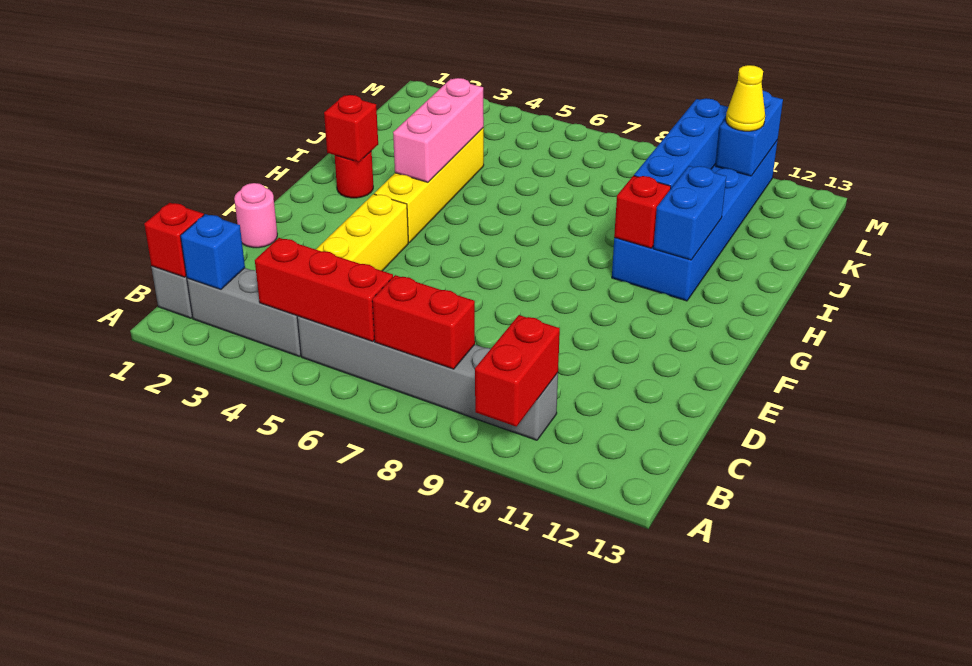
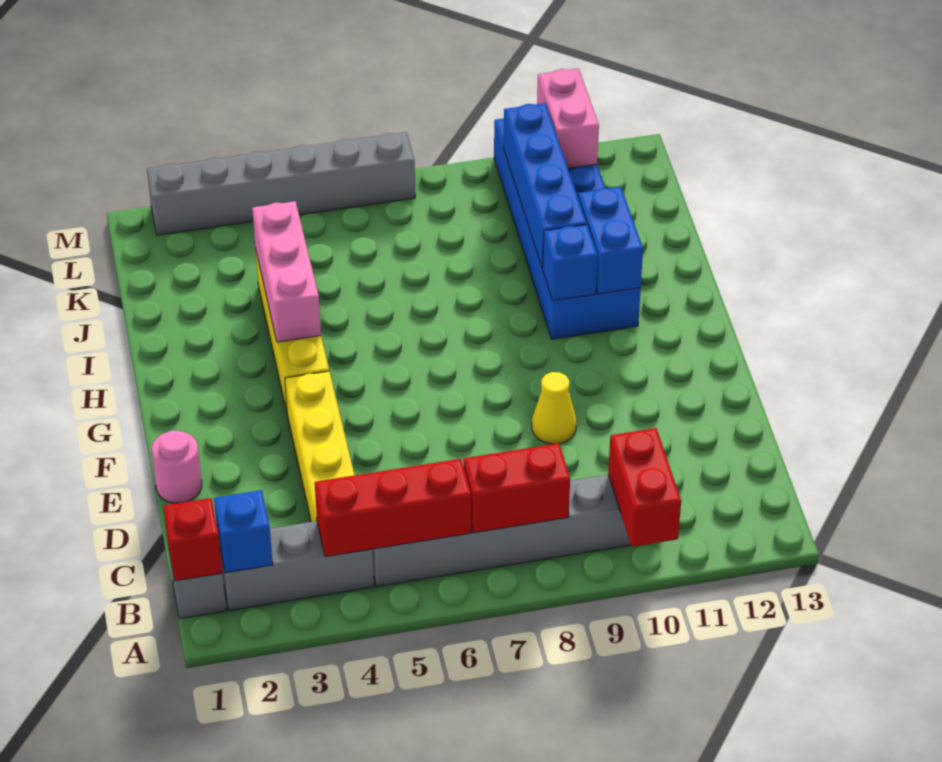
red 1x1 round brick [335,151,373,198] -> none
red 1x1 brick [324,95,378,162] -> none
red 1x1 brick [614,176,671,248] -> blue 1x1 brick [542,225,597,301]
blue 1x2 brick [716,90,783,176] -> pink 1x2 brick [537,68,599,168]
yellow 1x1 cone [726,65,765,131] -> yellow 1x1 cone moved to [532,372,577,444]
none -> grey 1x6 brick [147,132,415,235]

